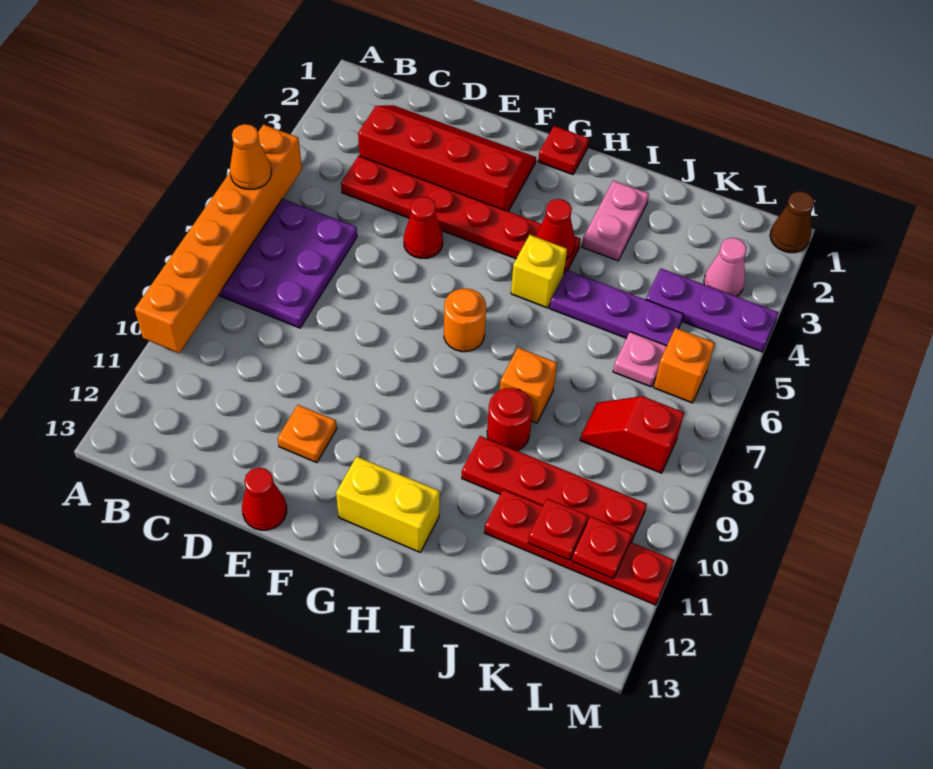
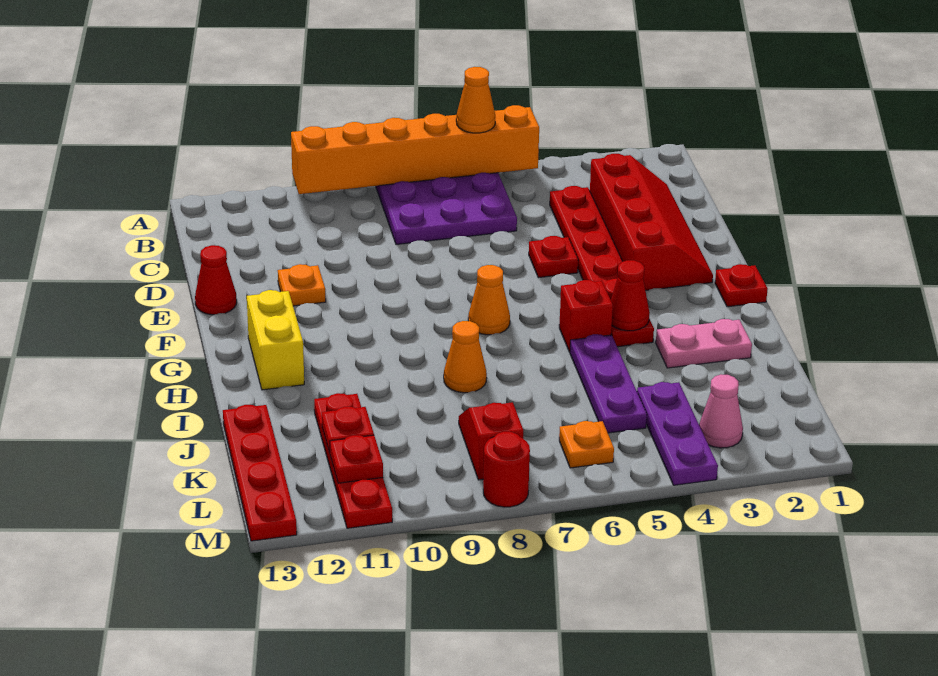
red 1x1 cone [404,197,443,258] -> red 1x1 plate [529,236,578,278]
orange 1x1 round brick [444,289,486,352] -> orange 1x1 cone [468,265,510,335]
yellow 1x1 brick [511,235,567,308] -> red 1x1 brick [559,280,613,352]
orange 1x1 brick [500,348,557,423] -> orange 1x1 cone [444,321,487,393]
red 1x1 round brick [487,388,533,451] -> red 1x1 round brick moved to [483,432,530,507]
red 1x4 plate [462,436,647,542] -> red 1x4 plate moved to [223,405,297,541]
pink 1x1 plate [613,332,667,387] -> none
orange 1x1 brick [654,328,715,403] -> orange 1x1 plate [559,421,614,468]
brown 1x1 cone [770,191,814,253] -> none

